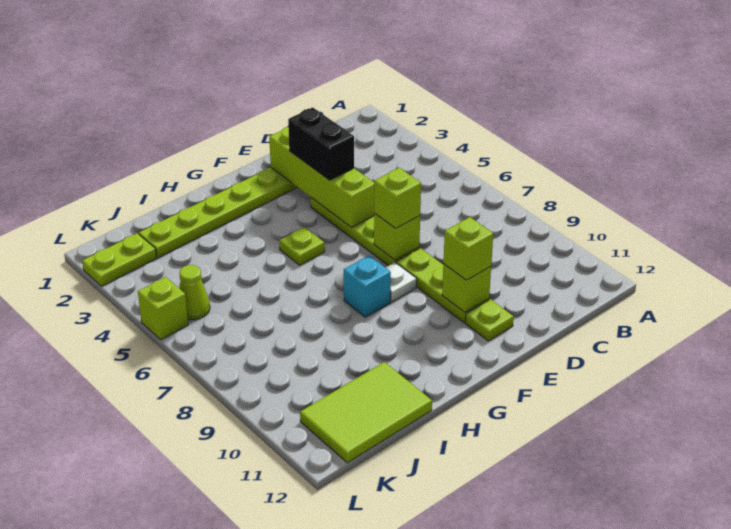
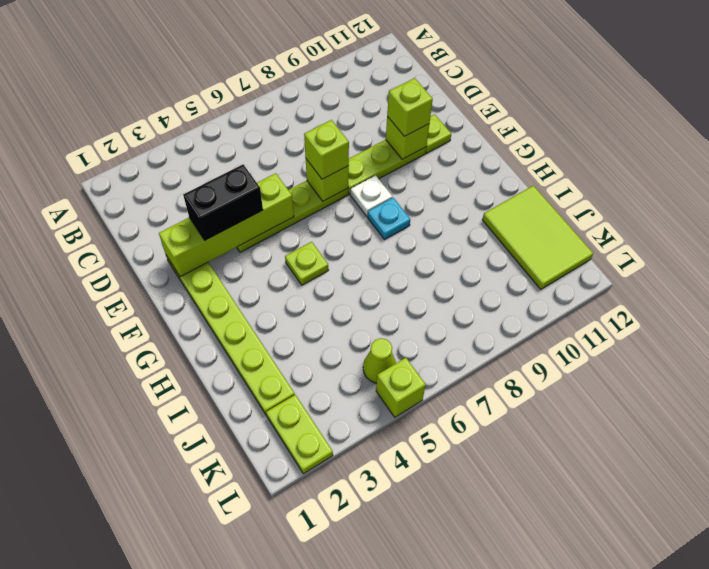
cyan 1x1 brick [344,256,391,317] -> cyan 1x1 plate [368,198,410,239]

